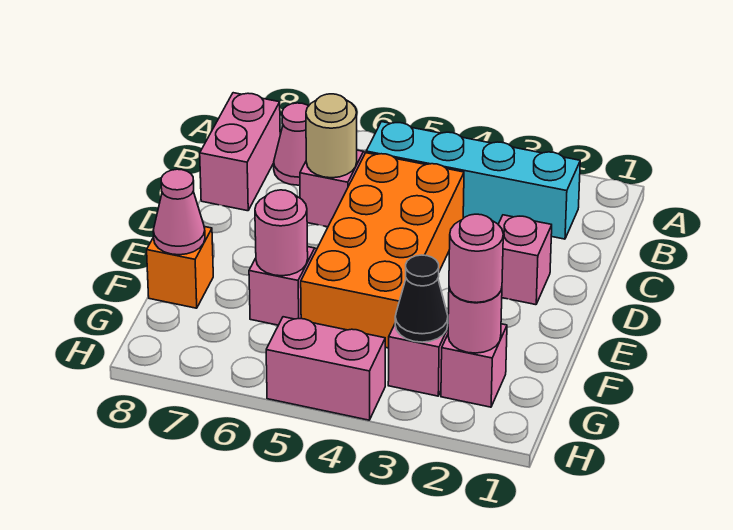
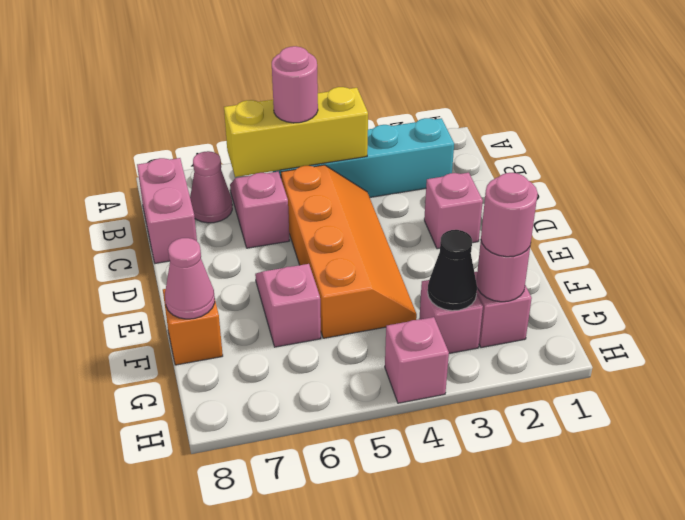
none -> yellow 1x3 brick [224,87,368,177]
orange 2x4 brick [301,153,464,348] -> orange 2x4 slope [281,165,417,338]
tan 1x1 round brick [306,94,357,178] -> none
pink 1x1 round brick [255,190,308,276] -> pink 1x1 round brick moved to [272,46,318,123]
pink 1x2 brick [266,317,385,420] -> pink 1x1 brick [385,317,449,403]

